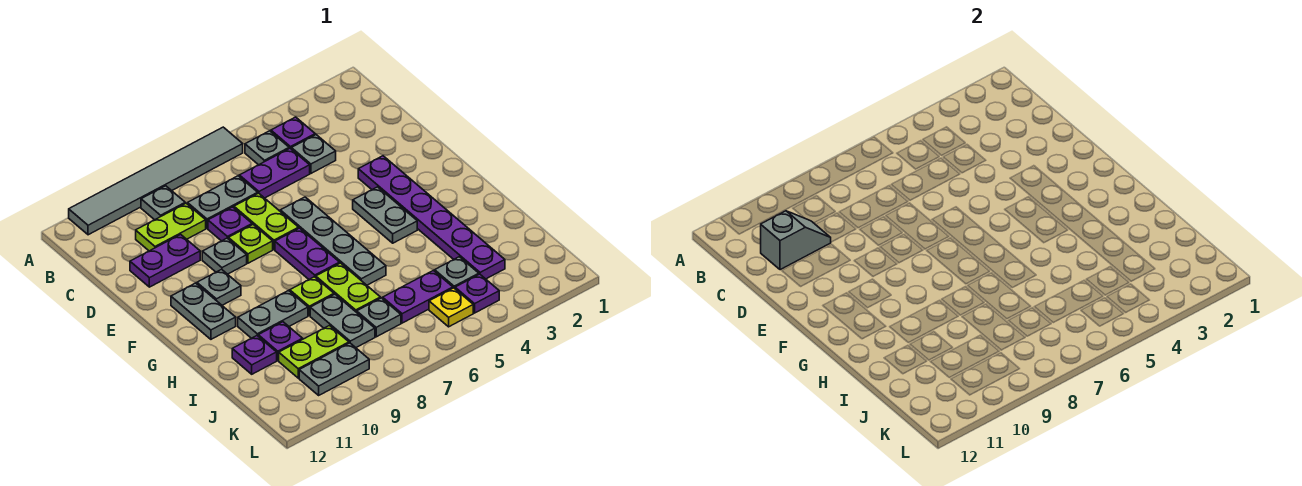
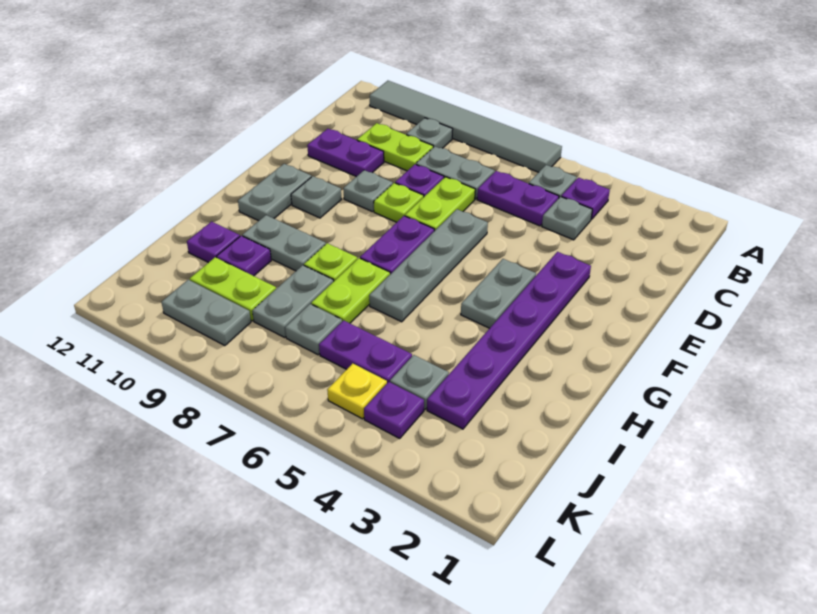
grey 1x2 slope [761,211,831,270] -> none

